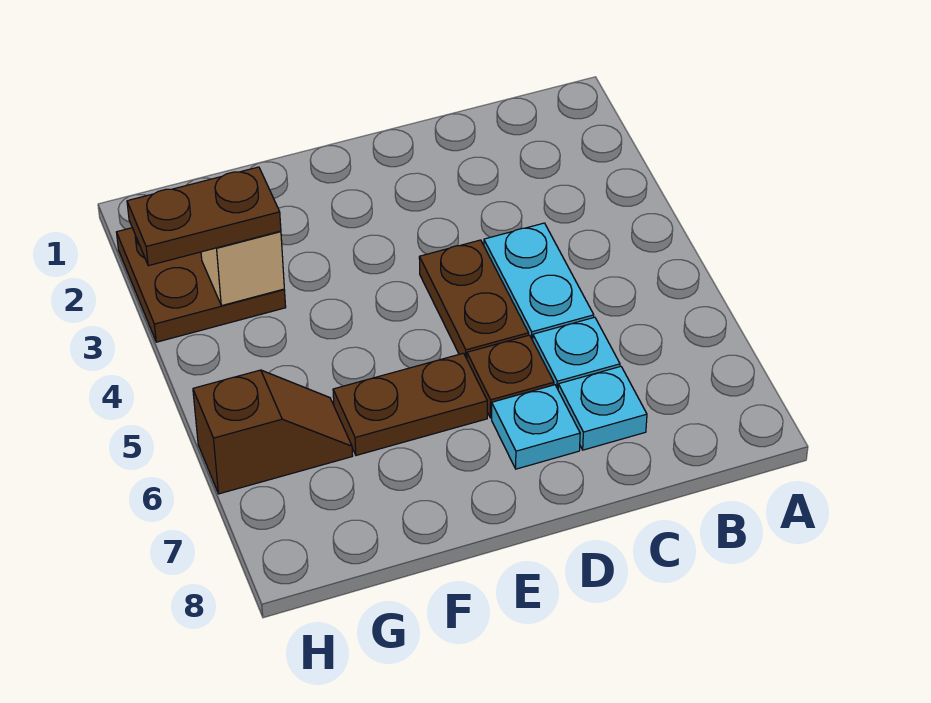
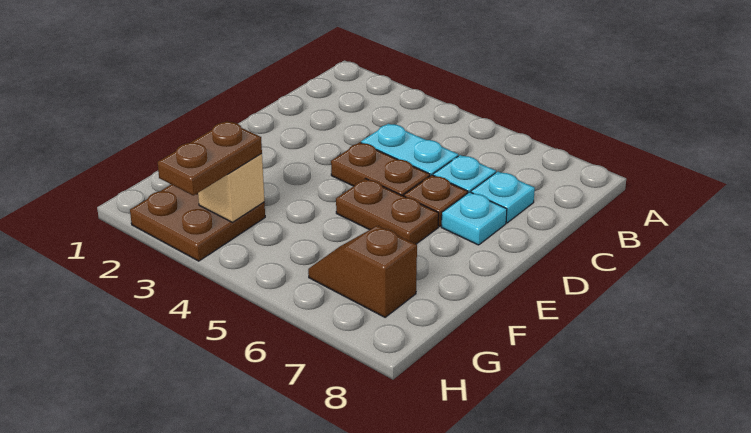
brown 1x2 plate [333,353,487,455] -> brown 1x2 plate turned to [336,179,439,244]
brown 1x2 slope [193,370,353,494] -> brown 1x2 slope turned to [308,226,417,317]

